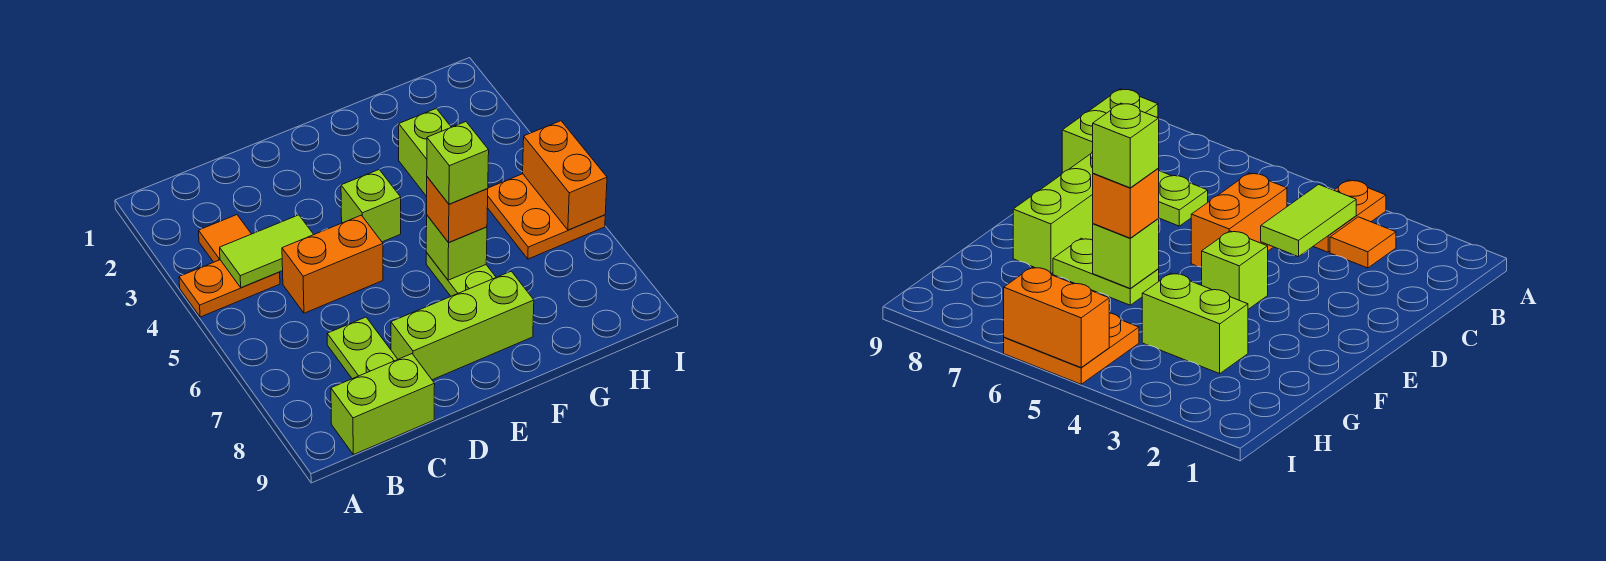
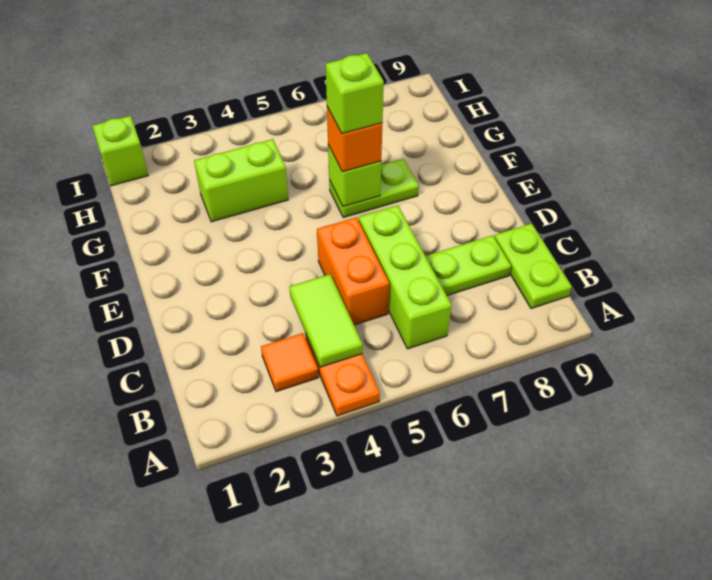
lime 1x2 brick [331,354,435,455] -> lime 1x2 plate [494,224,572,309]
lime 1x3 brick [391,271,534,380] -> lime 1x3 brick moved to [359,205,452,349]
lime 1x1 brick [341,170,401,242] -> lime 1x1 brick moved to [92,116,148,186]
orange 2x2 plate [487,174,605,259] -> none
orange 1x2 brick [523,121,607,230] -> none

